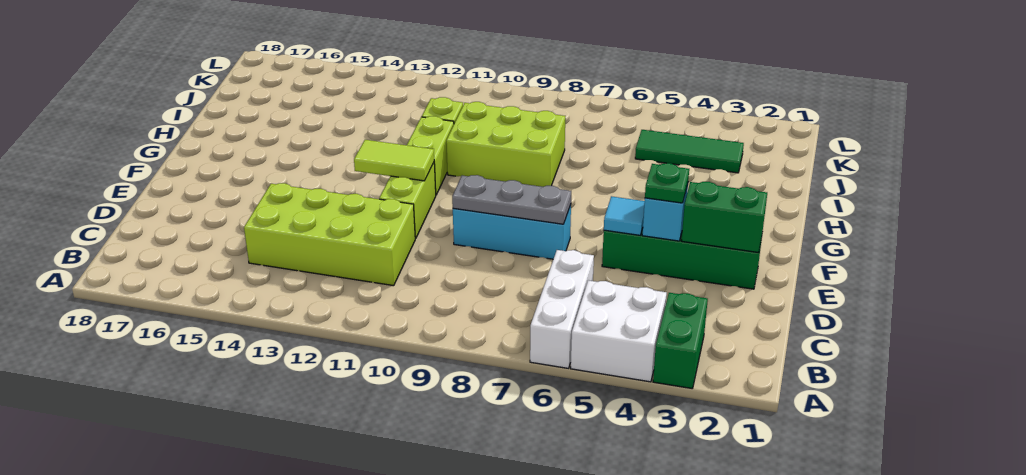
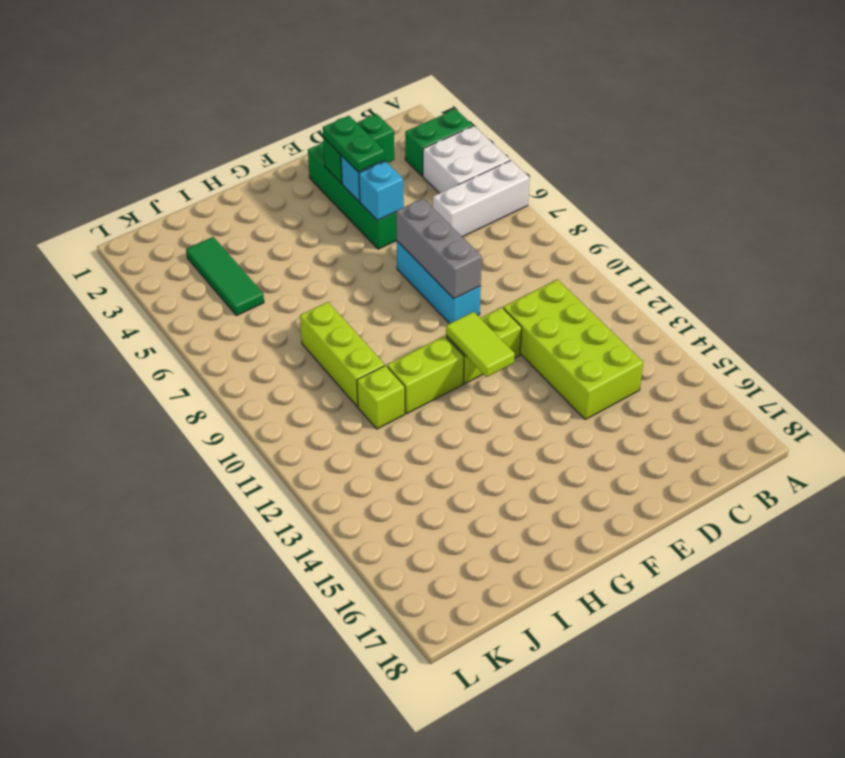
green 1x2 brick [681,182,767,253] -> green 1x2 brick turned to [323,114,394,184]
green 1x1 plate [645,163,689,203] -> green 1x2 plate [323,116,385,172]
cyan 1x1 tile [604,196,645,235] -> cyan 1x1 brick [359,161,404,220]
grey 1x3 plate [452,175,571,224] -> grey 1x3 brick [396,199,482,299]
lime 2x3 brick [446,102,565,187] -> lime 1x3 brick [300,302,385,407]

